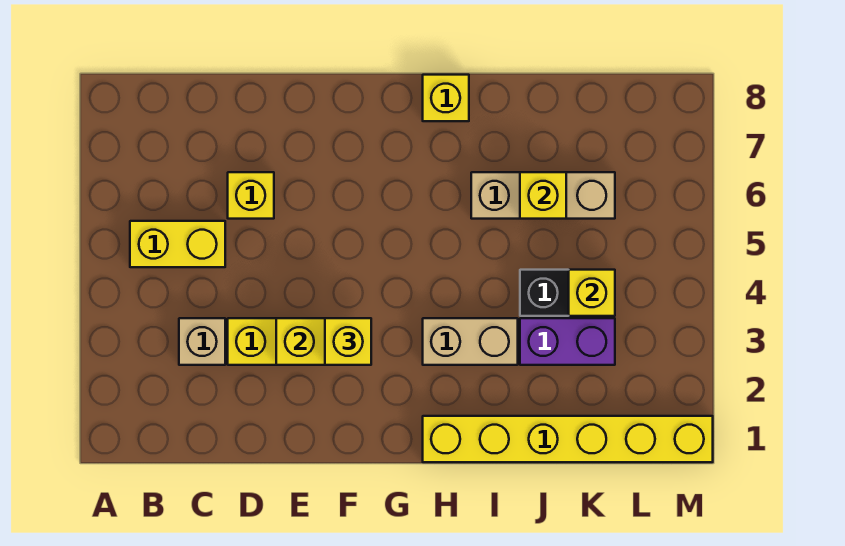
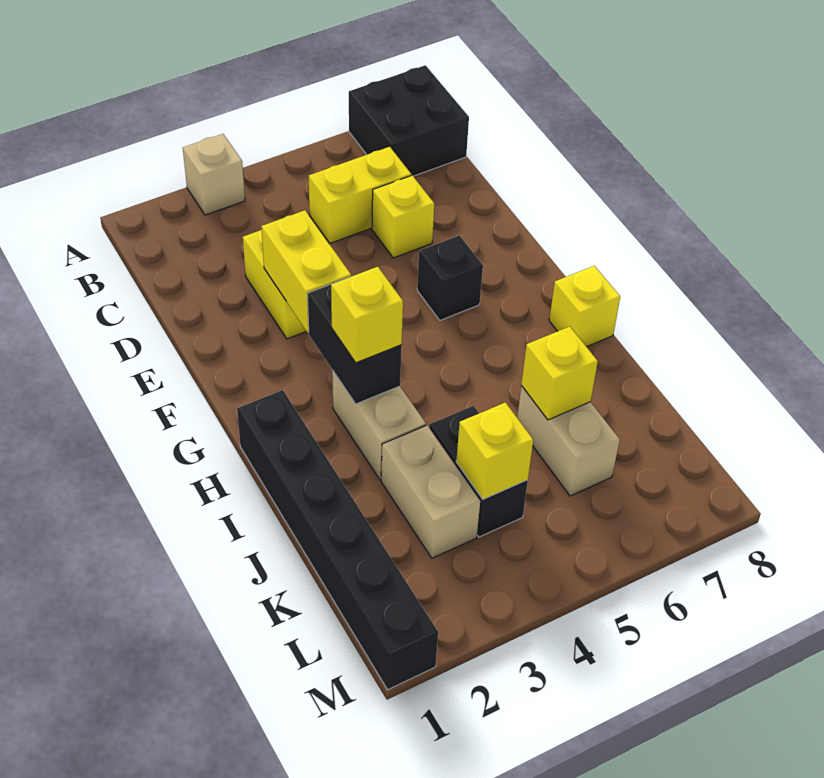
none -> black 2x2 brick [349,65,469,176]
yellow 1x2 brick [130,221,225,267] -> yellow 1x2 brick turned to [309,147,411,243]
tan 1x1 brick [179,318,225,365] -> tan 1x1 brick moved to [183,134,245,215]
yellow 1x1 brick [325,318,371,365] -> yellow 1x1 brick moved to [331,267,403,363]
none -> black 1x1 brick [417,235,483,320]
none -> black 1x2 brick [308,284,402,404]
yellow 1x6 brick [423,416,713,462] -> black 1x6 brick [237,390,438,690]
tan 1x3 brick [471,172,615,219] -> tan 1x2 brick [517,386,620,496]
purple 1x2 brick [520,318,615,365] -> tan 1x2 brick [381,425,480,558]

